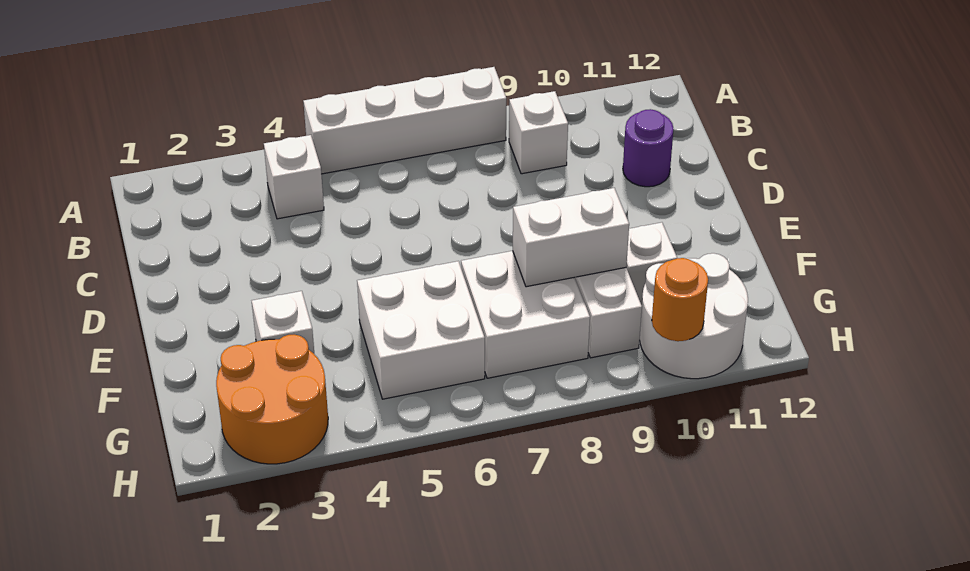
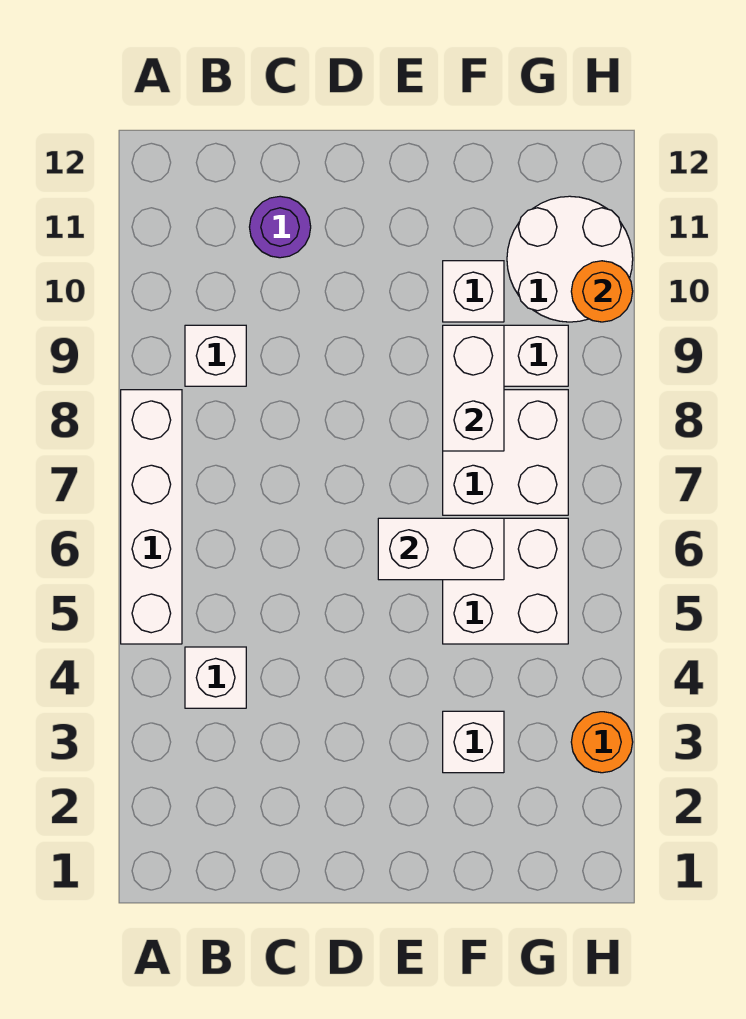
none -> white 1x2 brick [378,518,504,580]
orange 2x2 round brick [216,335,328,464] -> orange 1x1 round brick [571,712,633,773]

